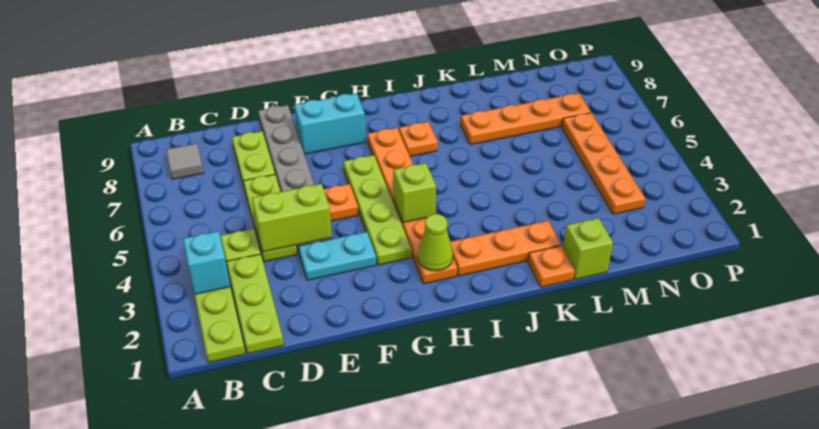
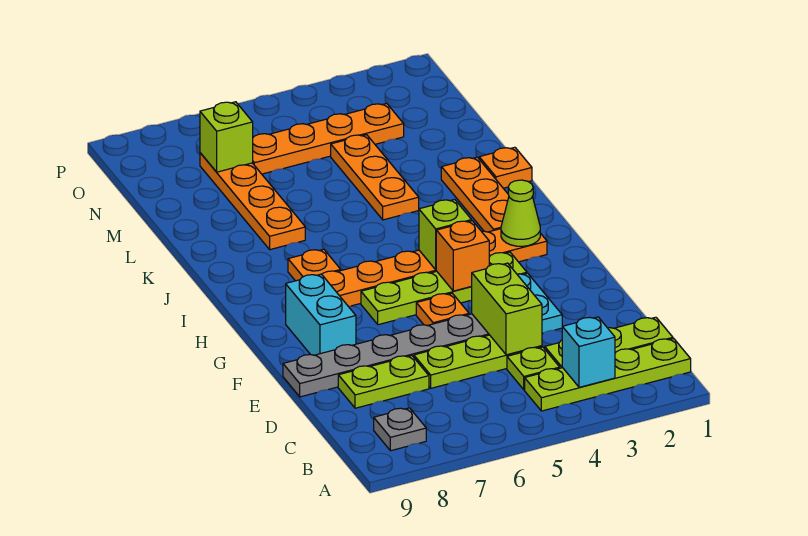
grey 1x1 tile [166,143,204,179] -> grey 1x1 plate [374,408,426,451]
none -> orange 1x1 brick [436,221,489,291]
none -> orange 1x3 plate [331,135,419,220]
lime 1x1 brick [563,218,613,279] -> lime 1x1 brick moved to [200,102,253,172]

